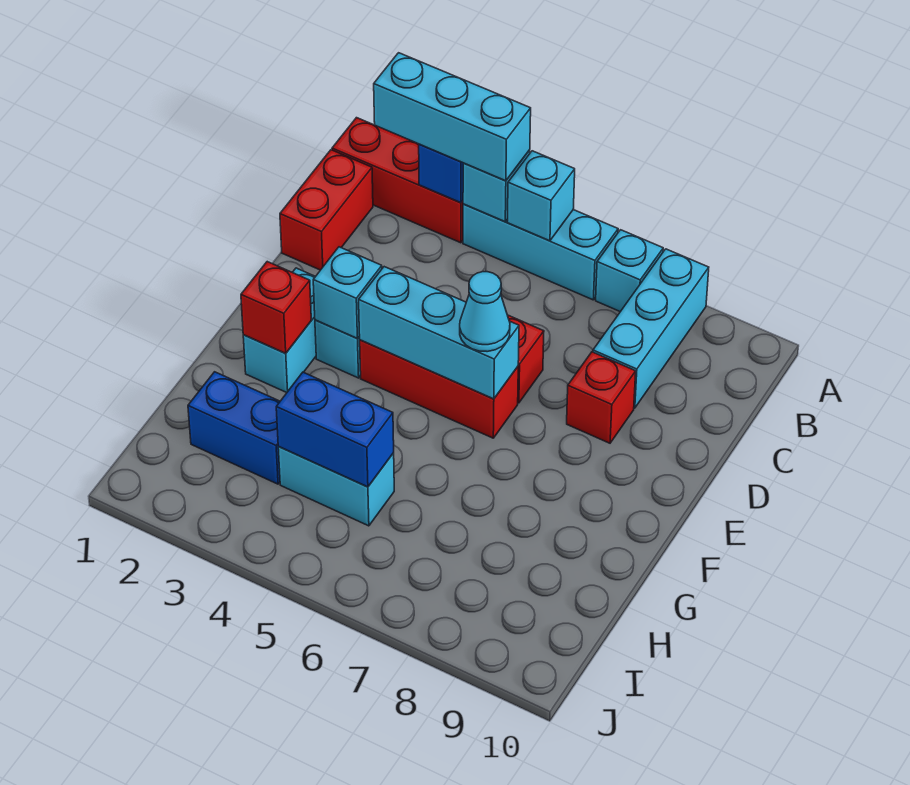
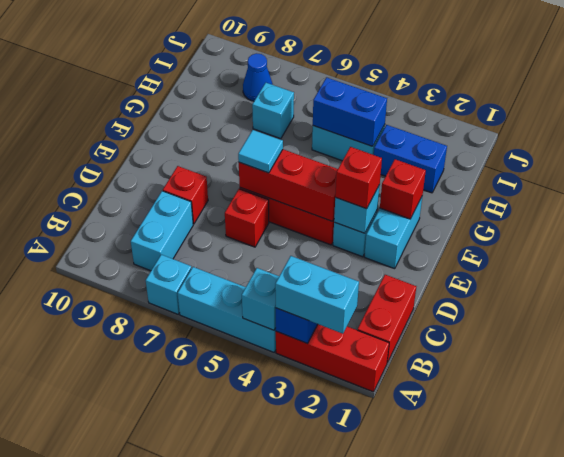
cyan 1x3 brick [374,53,531,181] -> cyan 1x2 brick [275,256,359,334]
cyan 1x1 brick [507,151,575,241] -> cyan 1x1 brick moved to [252,83,294,139]
cyan 1x3 brick [593,249,709,408] -> cyan 1x2 brick [131,191,193,271]
none -> red 1x1 brick [335,147,382,209]
cyan 1x3 brick [359,267,519,399] -> red 1x3 brick [239,149,338,221]
cyan 1x1 cone [460,272,510,352] -> cyan 1x1 tile [238,130,283,173]
none -> blue 1x1 cone [243,53,273,101]

